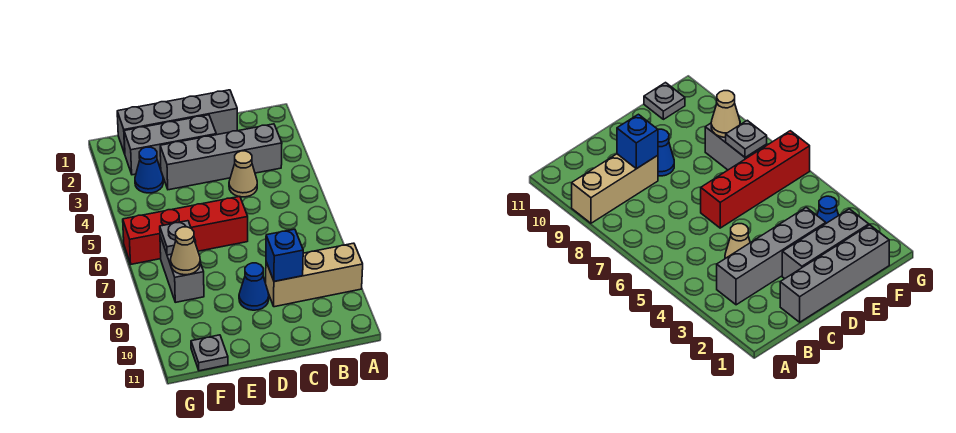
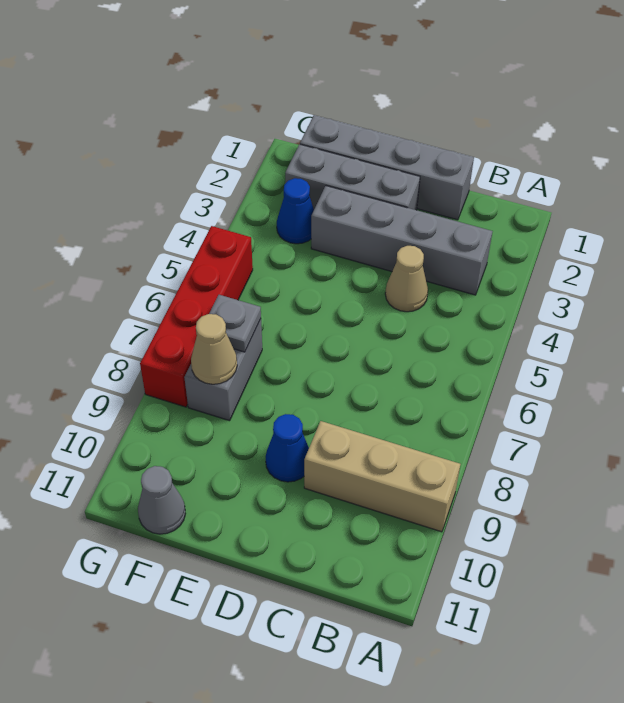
blue 1x1 brick [266,229,303,281] -> none
red 1x4 brick [123,196,248,264] -> red 1x4 brick turned to [140,226,253,407]
grey 1x1 plate [191,335,228,371] -> grey 1x1 cone [138,466,186,534]

